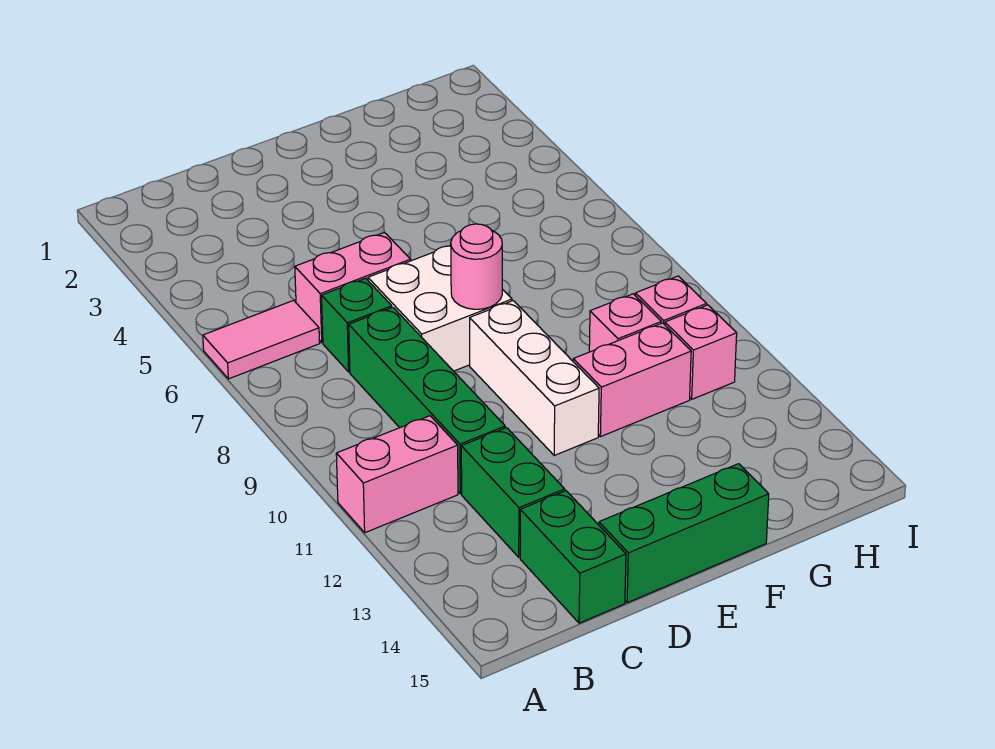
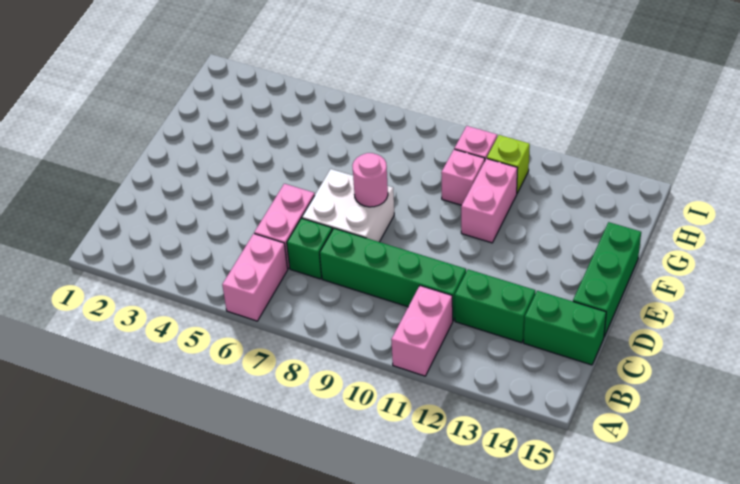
pink 1x2 tile [203,300,320,379] -> pink 1x2 brick [222,234,288,321]
white 1x3 brick [470,301,599,456] -> none
pink 1x1 brick [665,305,737,399] -> lime 1x1 brick [487,135,530,193]

